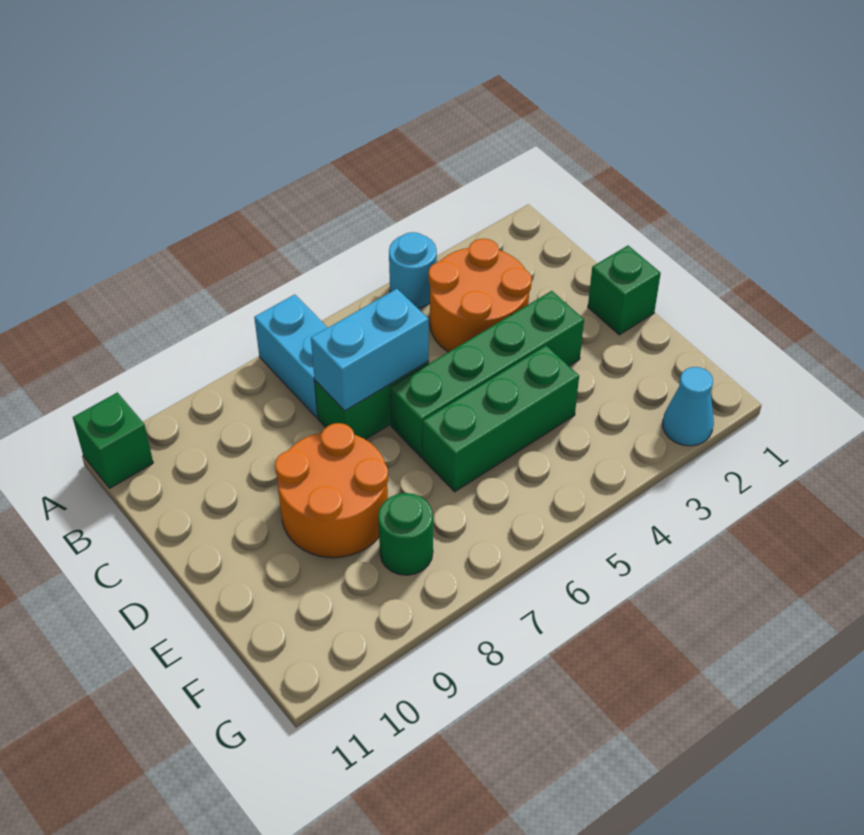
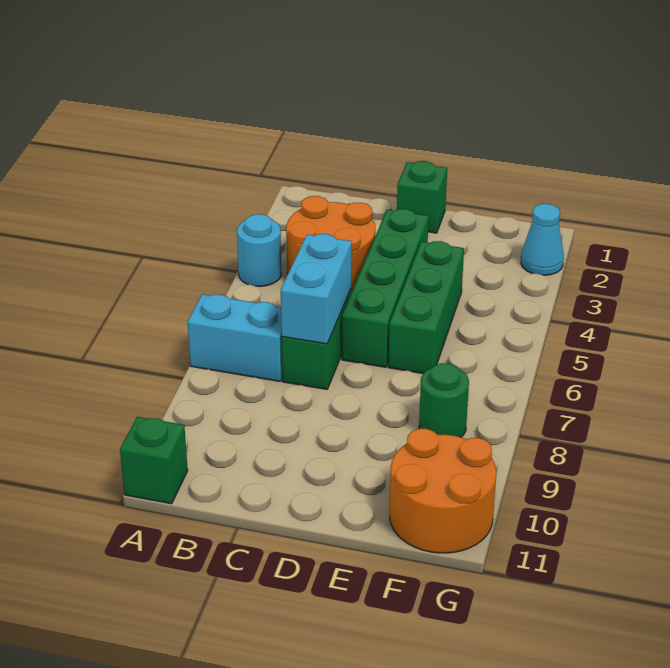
orange 2x2 round brick [275,423,388,558] -> orange 2x2 round brick moved to [390,429,496,553]

